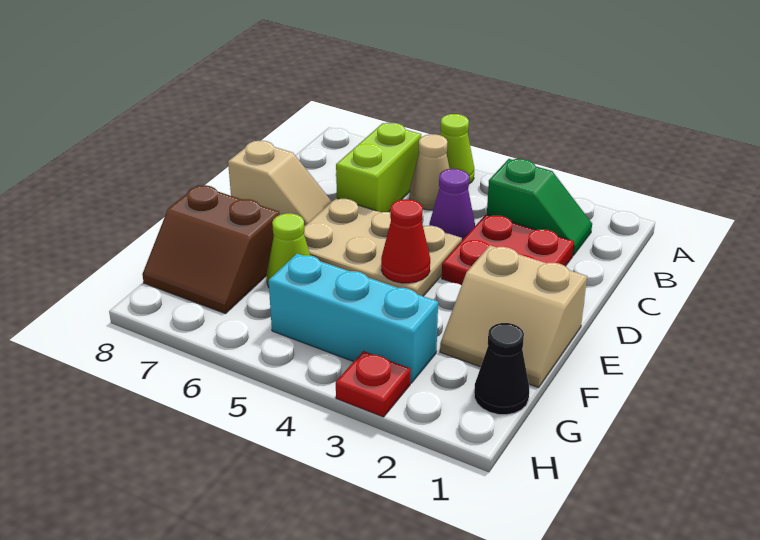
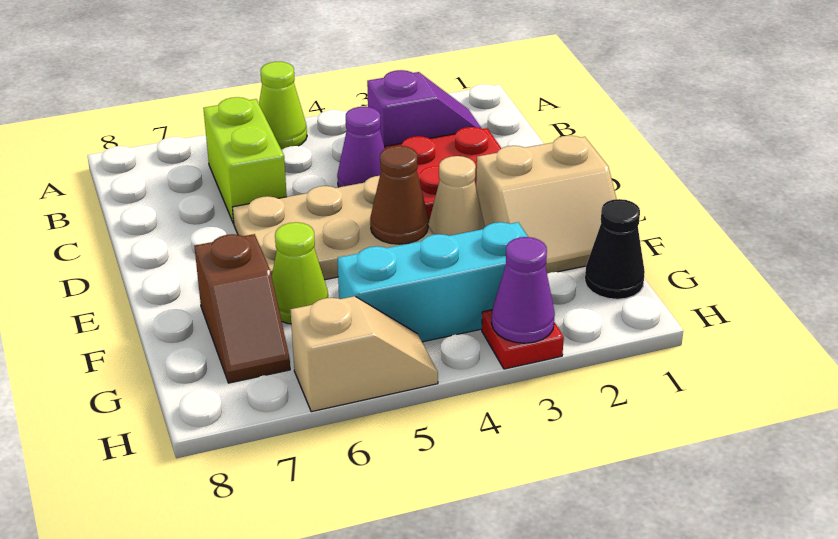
green 1x2 slope [487,159,592,256] -> purple 1x2 slope [367,70,482,147]
tan 1x1 cone [410,134,450,210] -> tan 1x1 cone moved to [428,156,485,236]
tan 1x2 slope [228,141,332,226] -> tan 1x2 slope moved to [290,296,438,412]
red 1x1 cone [381,199,430,283] -> brown 1x1 cone [370,146,429,244]
brown 2x2 slope [142,185,280,314] -> brown 1x2 slope [194,234,290,383]
none -> purple 1x1 cone [491,237,555,343]

